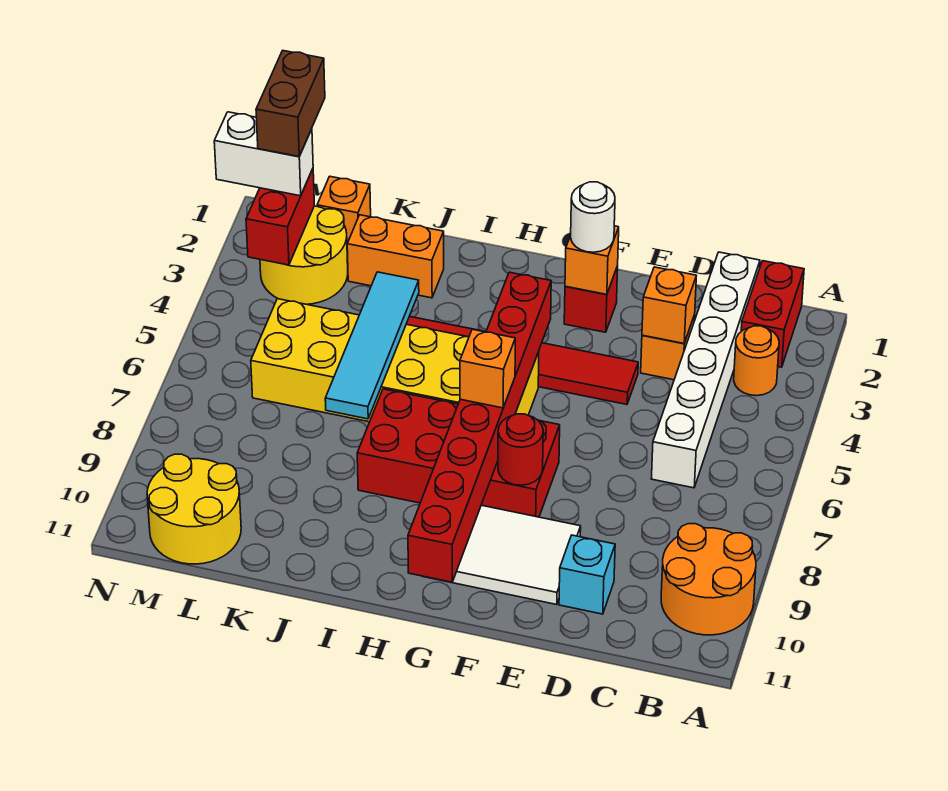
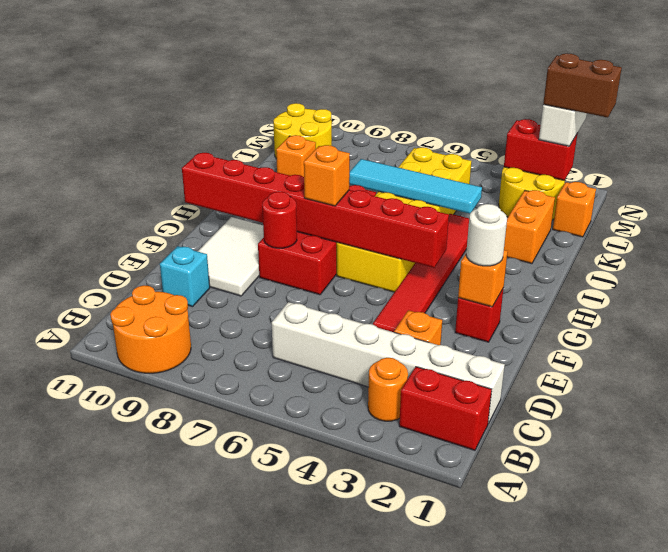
orange 1x1 brick [642,267,696,343] -> orange 1x1 brick moved to [276,135,316,177]

